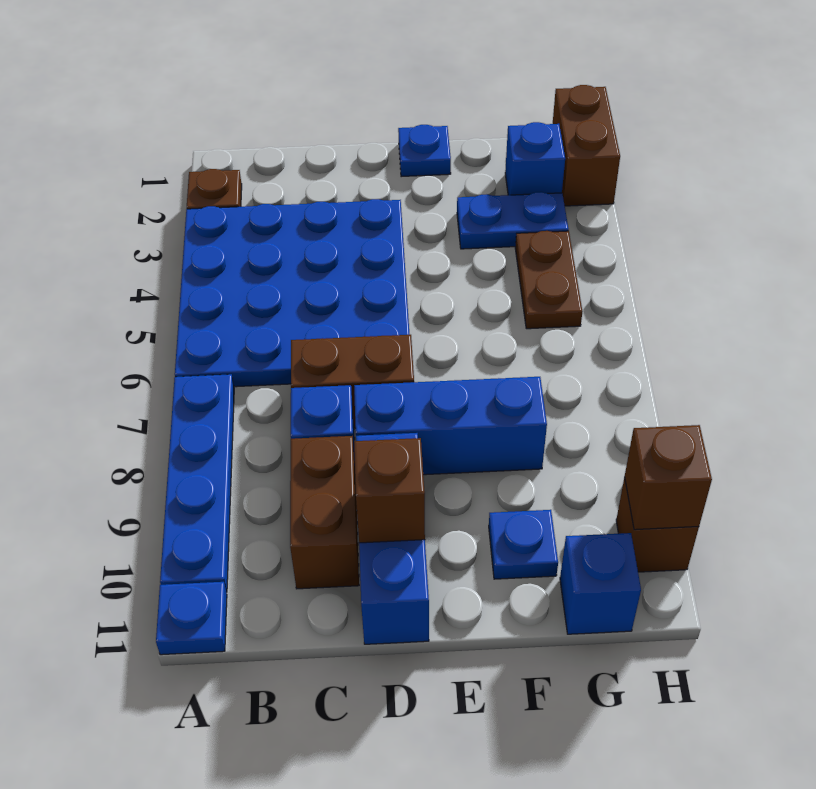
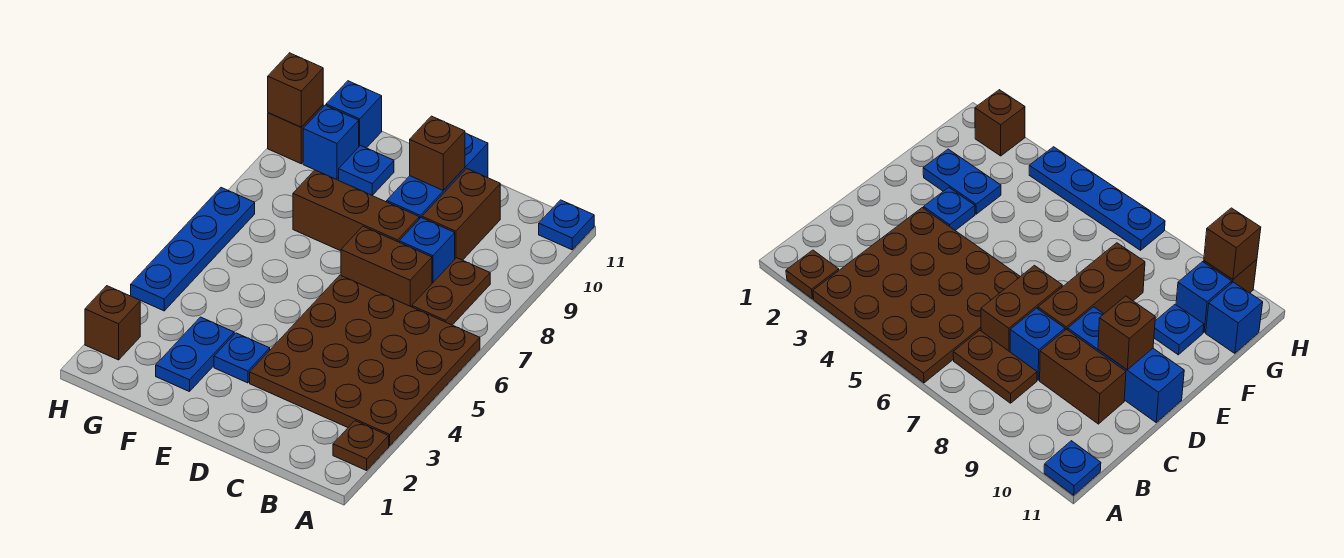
blue 4x4 plate [175,199,410,387] -> brown 4x4 plate [250,275,480,446]
blue 1x4 plate [160,374,234,592] -> blue 1x4 plate moved to [131,188,255,311]
blue 1x3 brick [354,377,547,475] -> brown 1x3 brick [293,170,419,251]
blue 1x1 plate [398,125,451,177] -> blue 1x1 plate moved to [214,333,270,383]
blue 1x2 plate [457,192,568,249] -> blue 1x2 plate turned to [156,317,234,392]
blue 1x1 brick [505,122,565,195] -> blue 1x1 brick moved to [303,105,359,180]
brown 1x2 plate [515,231,582,329] -> brown 1x2 plate moved to [412,258,490,325]
brown 1x2 brick [553,85,620,206] -> brown 1x1 brick [85,286,140,360]

